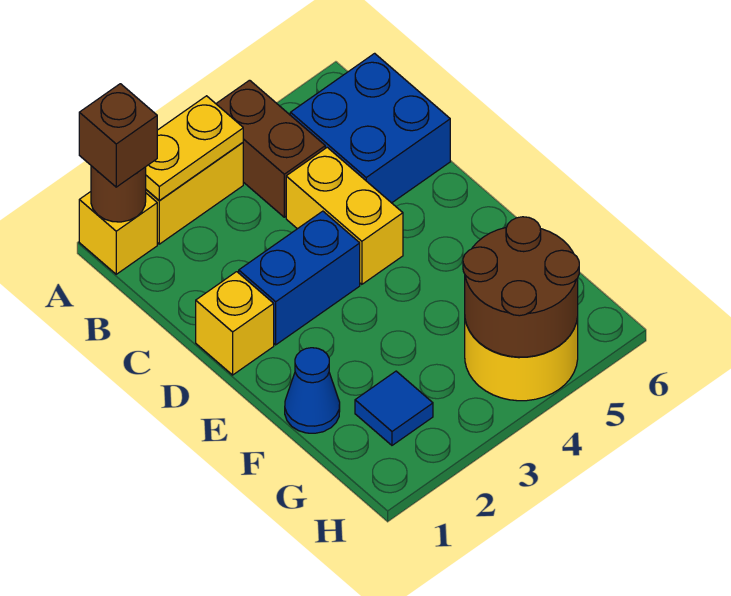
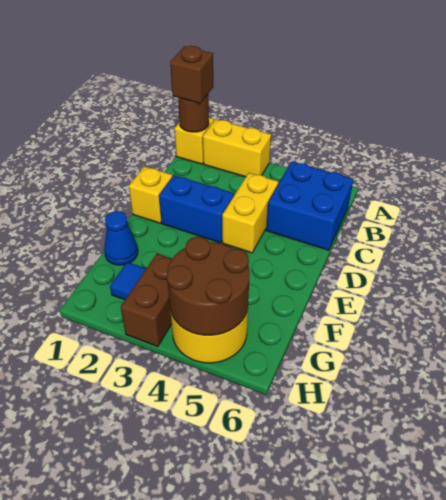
yellow 1x2 plate [146,96,243,200] -> none
brown 1x2 brick [216,80,325,217] -> brown 1x2 brick moved to [121,254,172,347]

